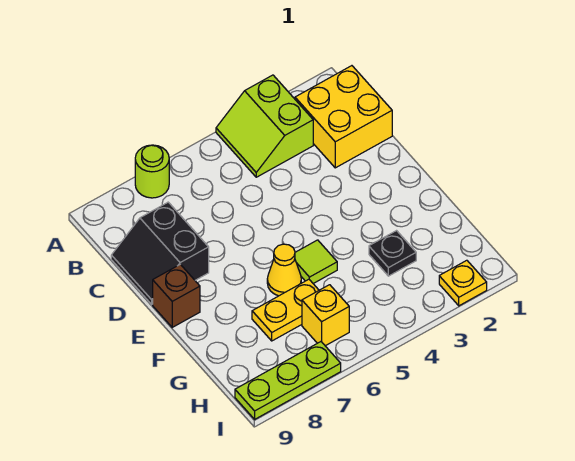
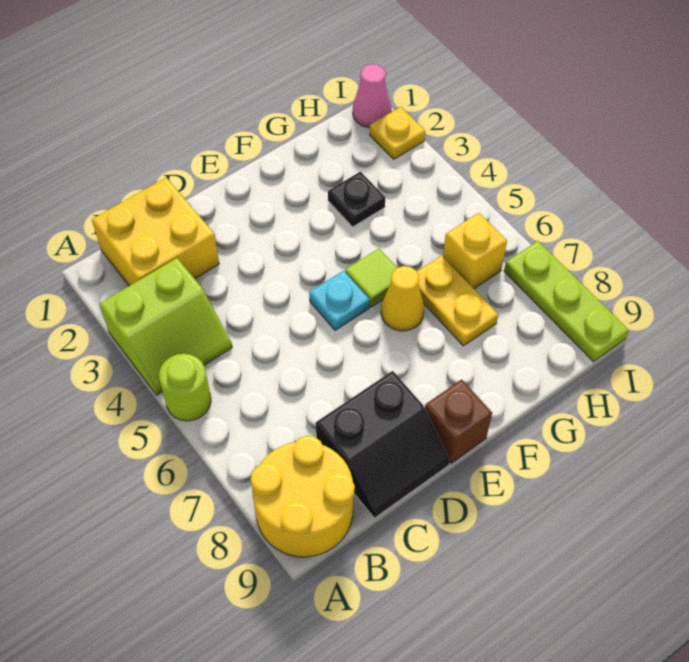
lime 1x1 round brick [135,145,169,198] -> lime 1x1 round brick moved to [159,354,211,421]
none -> yellow 2x2 round brick [251,436,355,557]
none -> cyan 1x1 plate [309,271,370,330]
none -> pink 1x1 cone [353,64,391,128]

